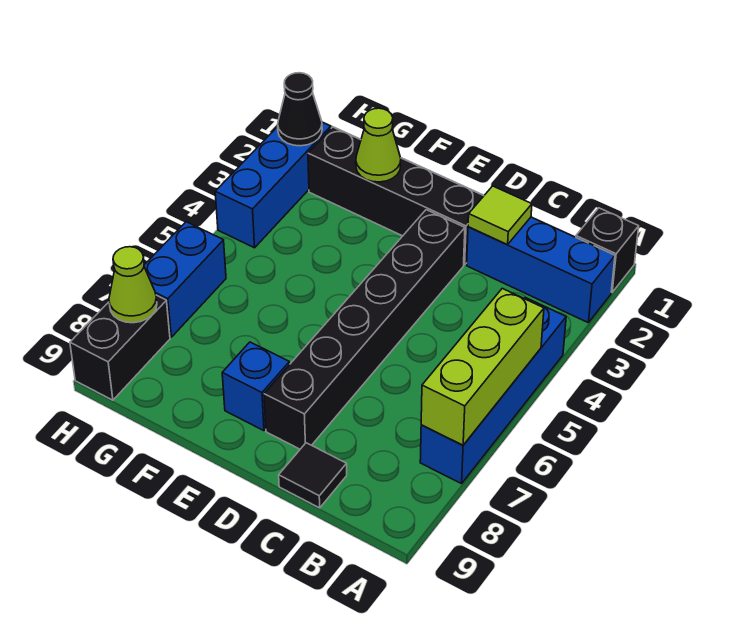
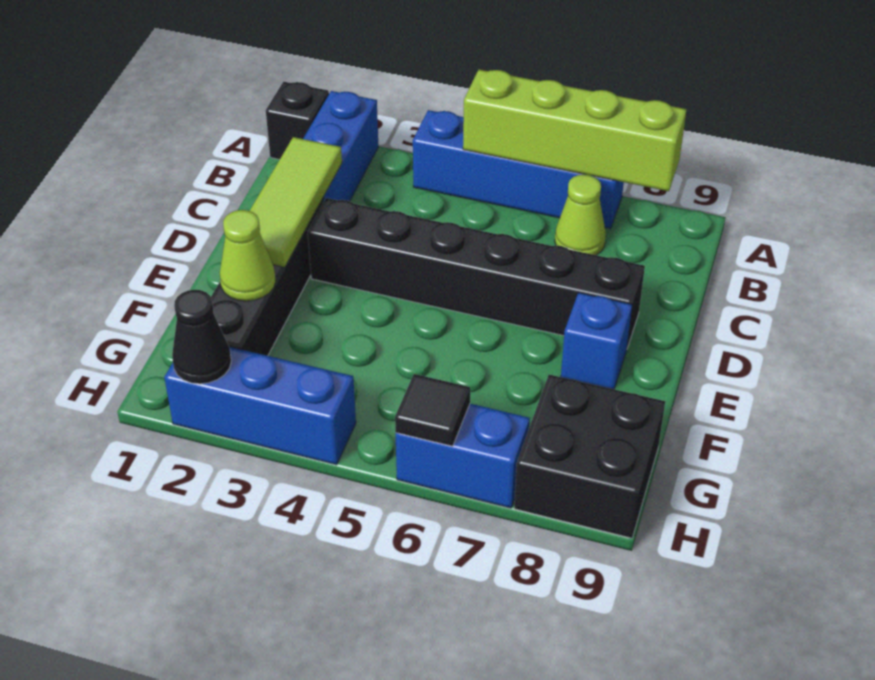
lime 1x3 brick [421,288,544,445] -> lime 1x4 brick [463,70,687,191]
lime 1x1 tile [468,186,532,245] -> lime 1x3 tile [250,137,342,267]
black 1x1 tile [279,443,347,508] -> black 1x1 tile moved to [395,374,470,446]
black 1x2 brick [70,295,170,400] -> black 2x2 brick [514,375,665,538]
lime 1x1 cone [109,247,157,323] -> lime 1x1 cone moved to [555,174,606,255]

